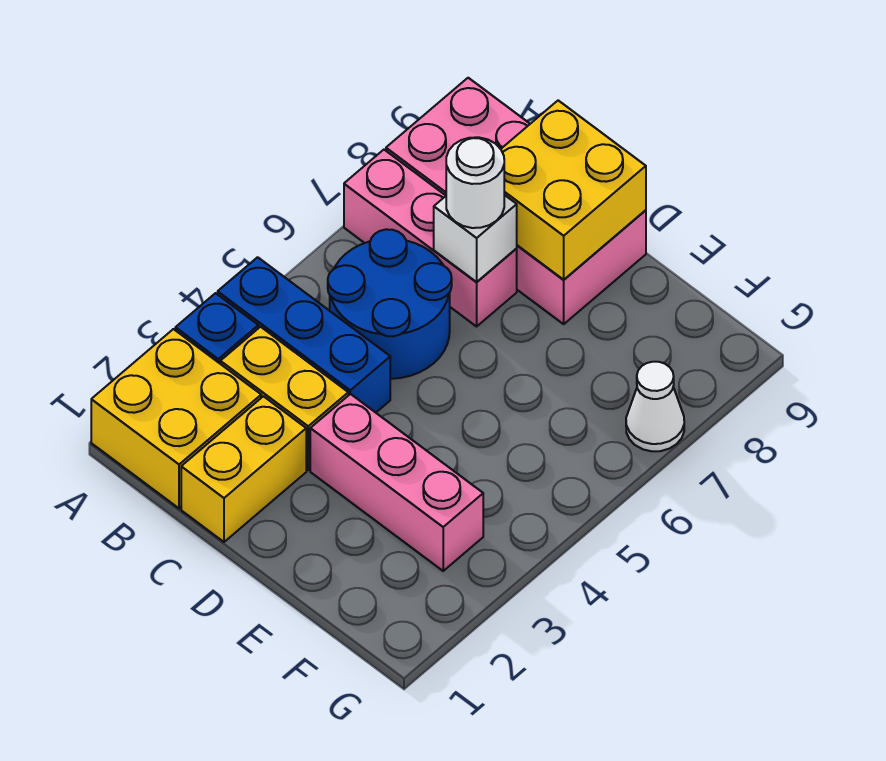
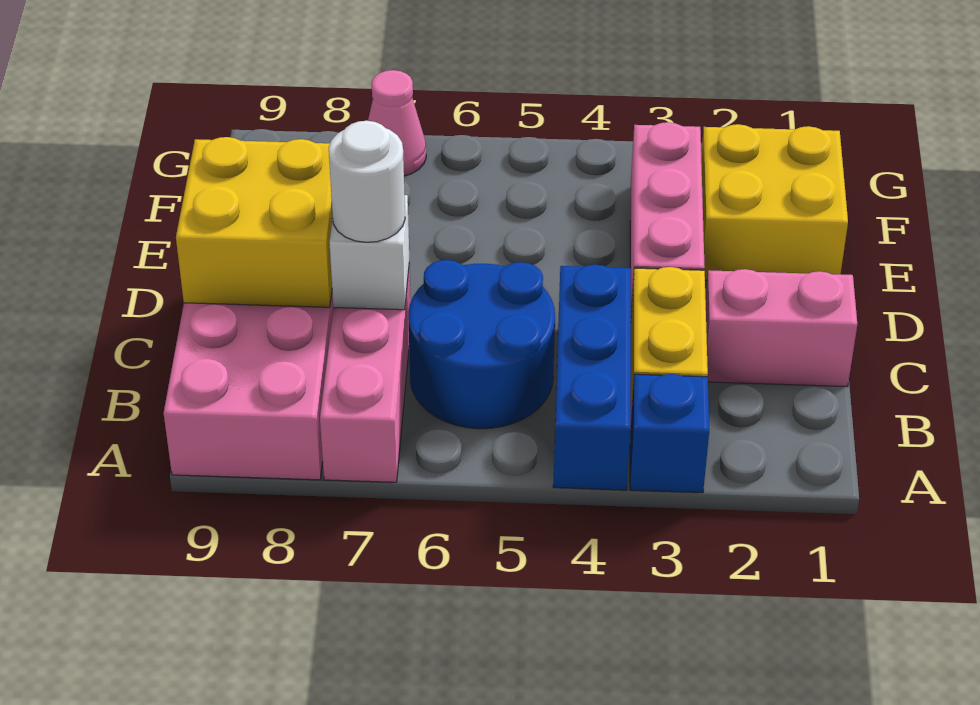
yellow 2x2 brick [91,329,261,508] -> yellow 2x2 brick moved to [701,124,848,280]
yellow 1x2 brick [181,396,306,542] -> pink 1x2 brick [706,269,857,387]
white 1x1 cone [626,362,684,451] -> pink 1x1 cone [368,70,426,176]

